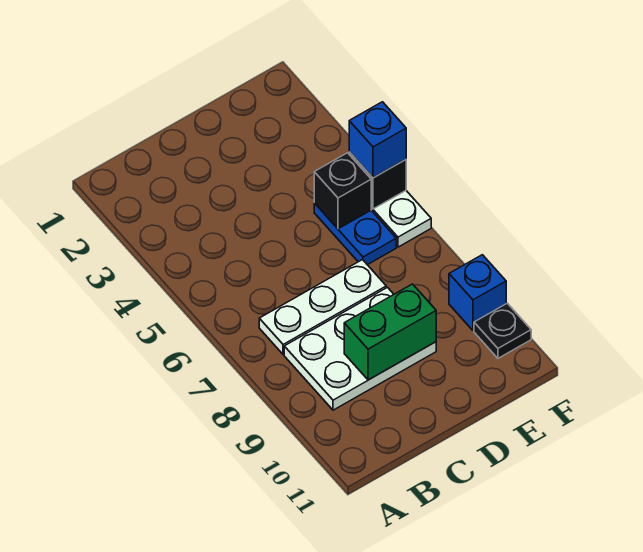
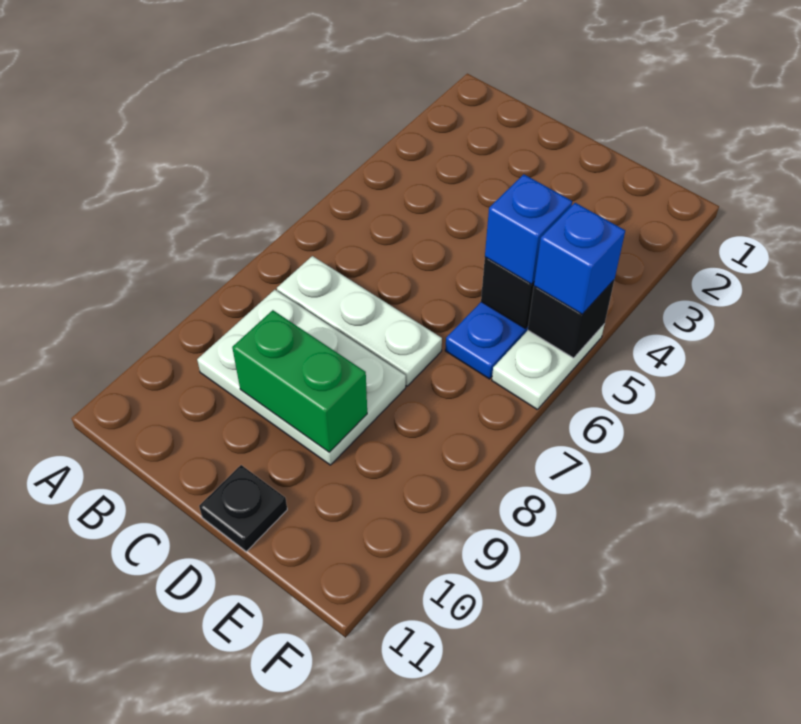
blue 1x1 brick [449,255,506,331] -> blue 1x1 brick moved to [485,174,572,284]
black 1x1 plate [474,303,531,358] -> black 1x1 plate moved to [199,465,287,551]

